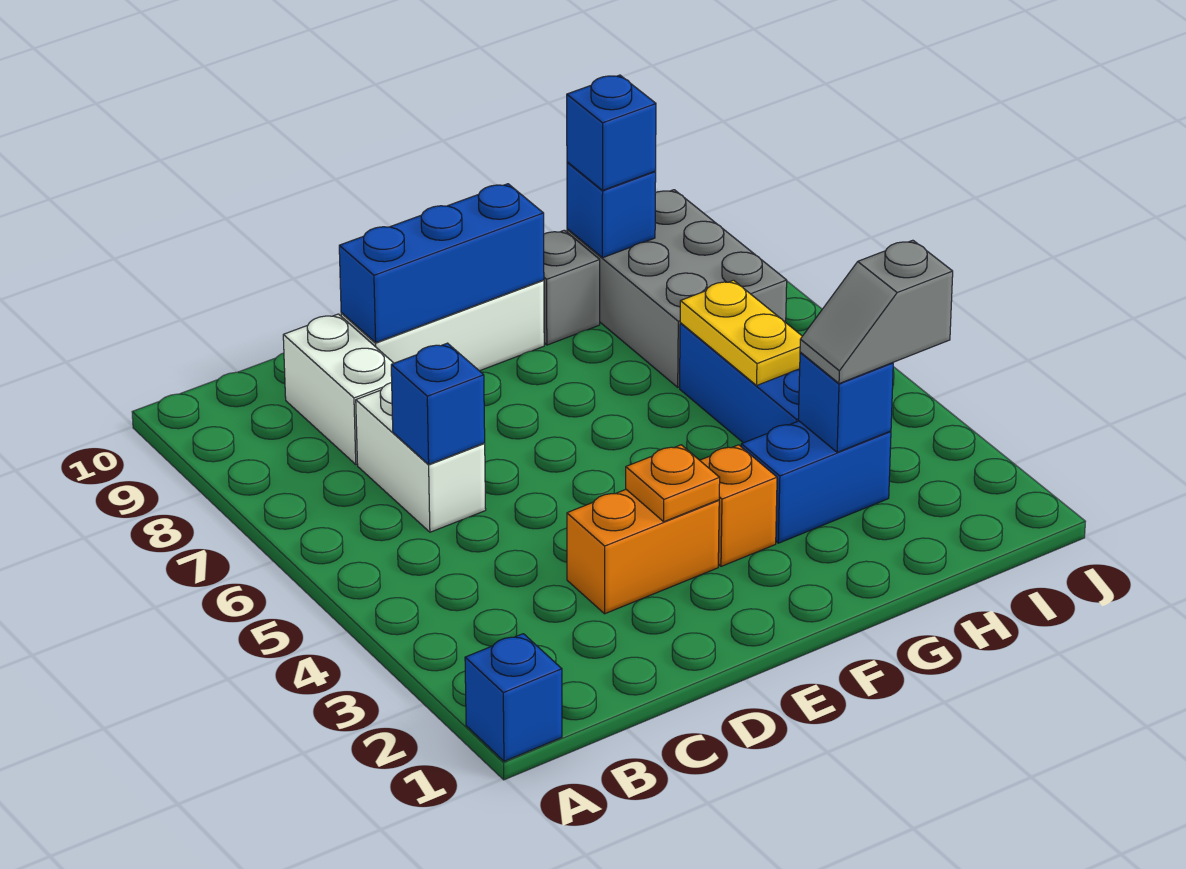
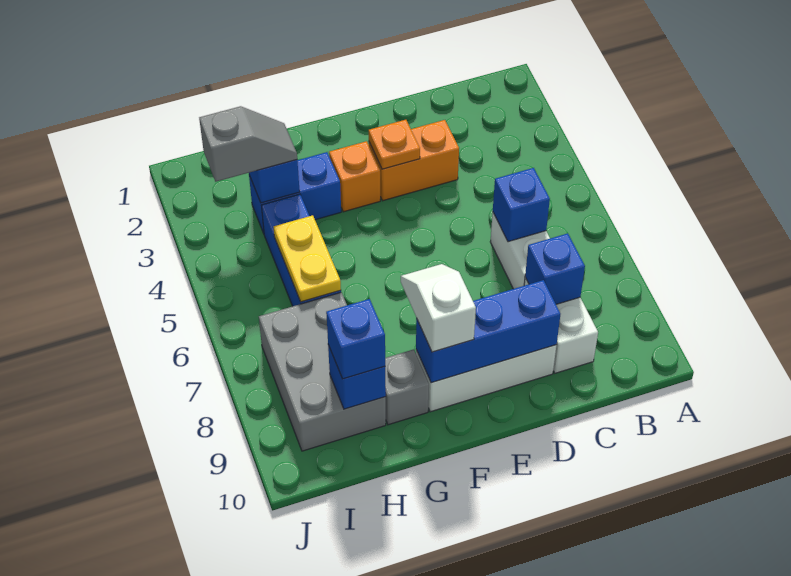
blue 1x1 brick [465,634,562,761] -> blue 1x1 brick moved to [525,233,585,304]
none -> white 1x2 slope [401,264,476,352]

